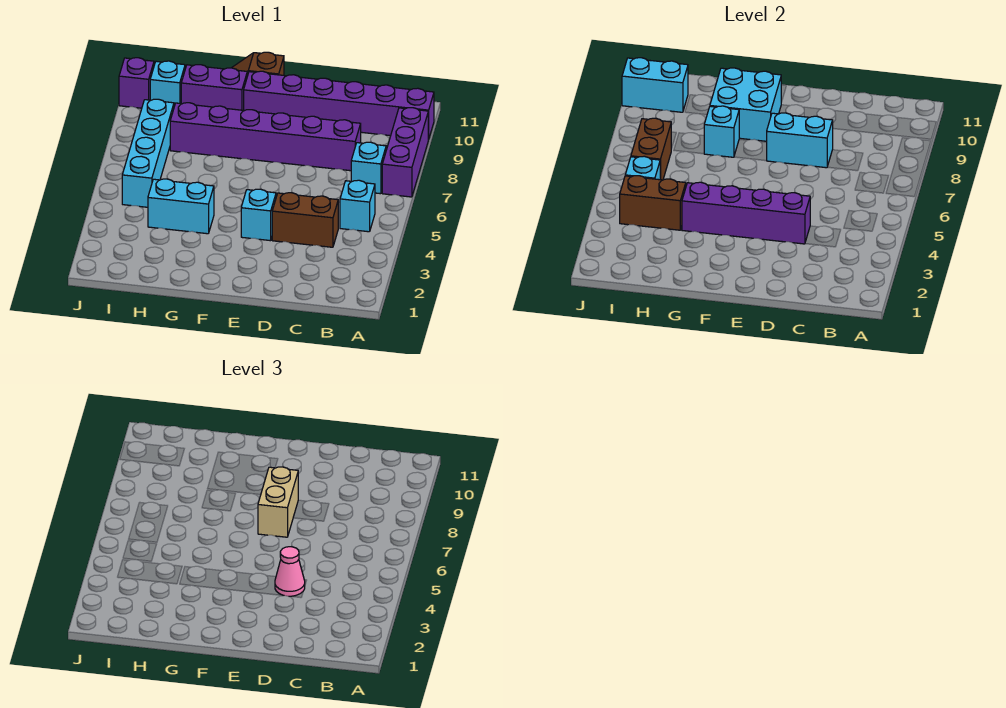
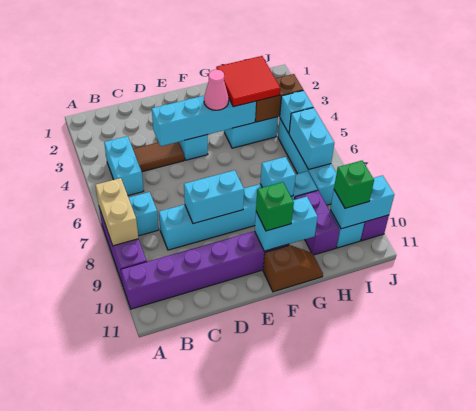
cyan 1x1 brick [340,180,375,232] -> cyan 1x2 brick [104,136,144,196]
brown 1x2 brick [272,193,338,247] -> brown 1x2 tile [133,142,184,172]
purple 1x6 brick [170,103,361,171] -> cyan 1x6 brick [159,171,318,250]
purple 1x4 brick [682,182,810,244] -> cyan 1x4 brick [152,96,256,146]
pink 1x1 cone [275,547,305,596] -> pink 1x1 cone moved to [204,70,229,110]
tan 1x2 brick [258,467,298,537] -> tan 1x2 brick moved to [95,178,138,246]
cyan 2x2 brick [710,68,781,141] -> cyan 1x2 brick [255,197,318,251]
none -> green 1x1 brick [256,182,294,231]
none -> red 2x2 tile [216,56,280,107]
purple 1x2 brick [181,65,247,110] -> purple 1x2 brick turned to [295,190,340,255]
brown 1x2 brick [631,118,671,180] -> cyan 1x2 brick [289,108,334,169]
none -> green 1x1 brick [334,161,374,208]

